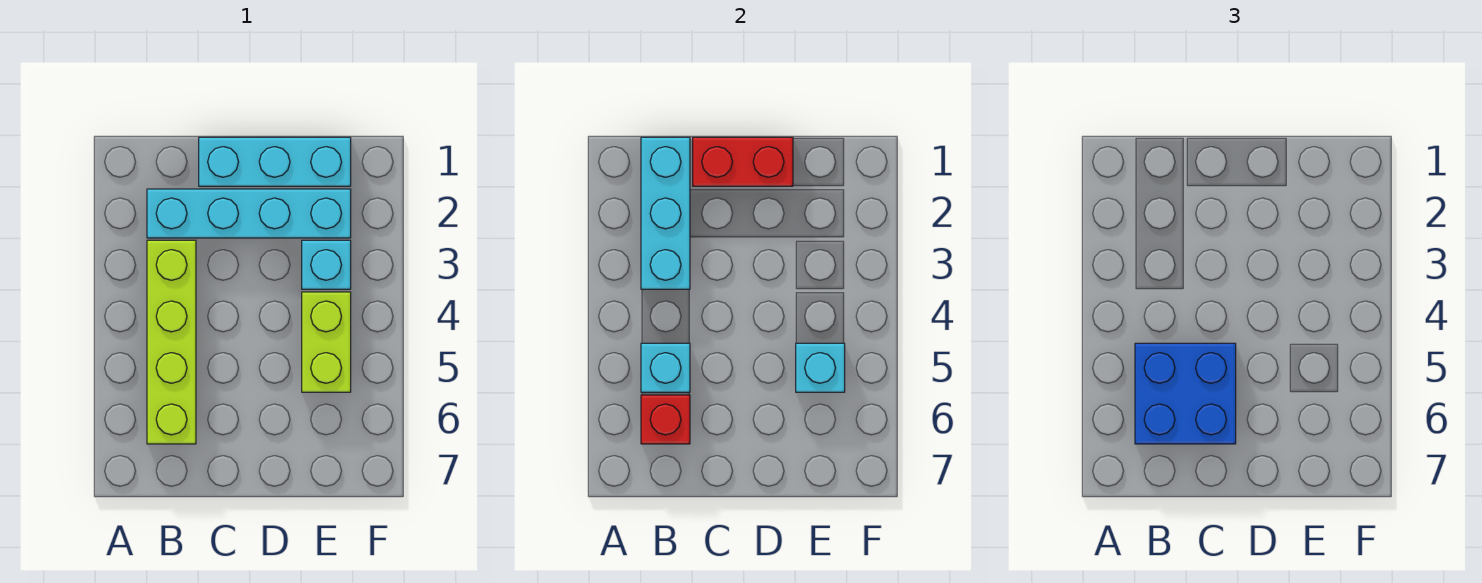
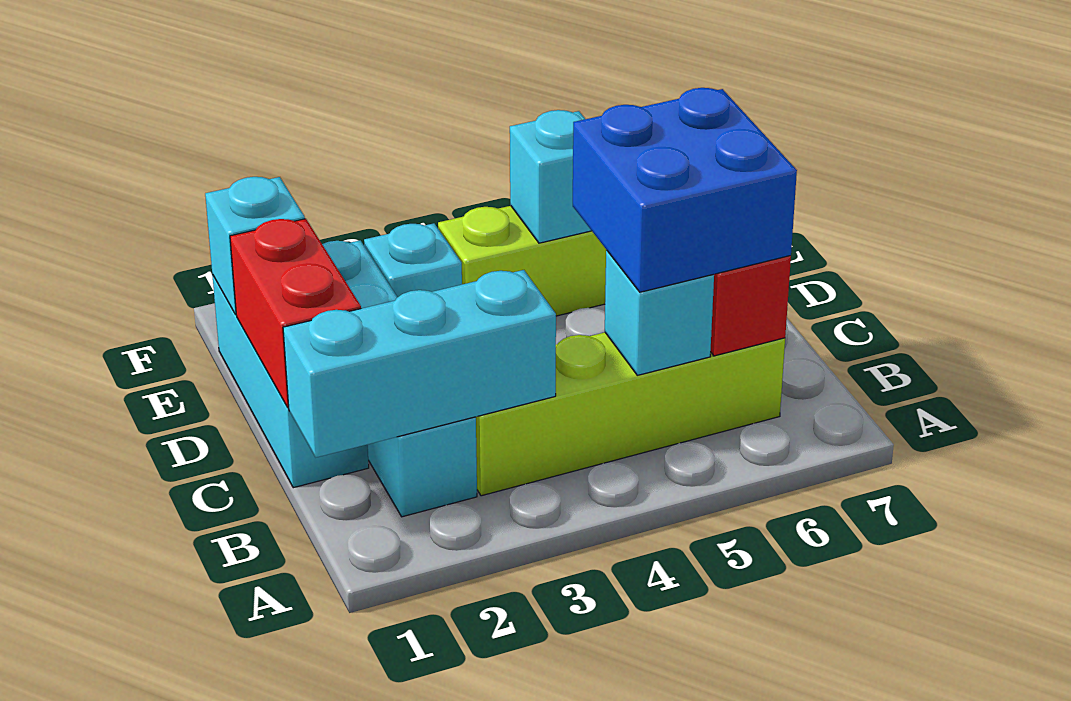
none -> cyan 1x1 brick [205,177,305,315]

